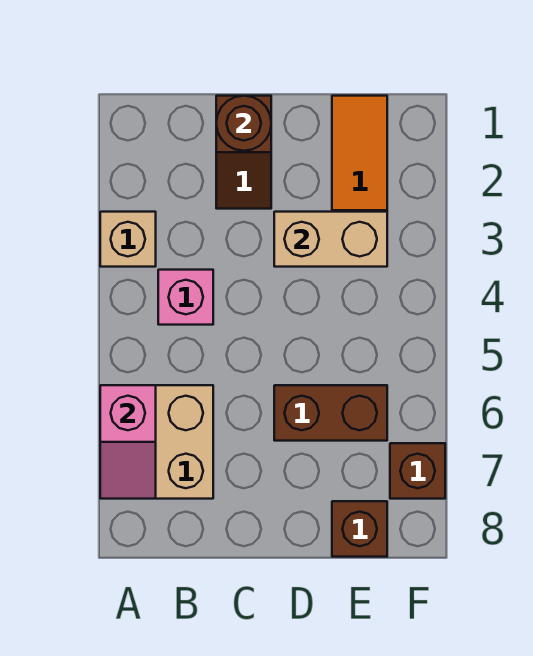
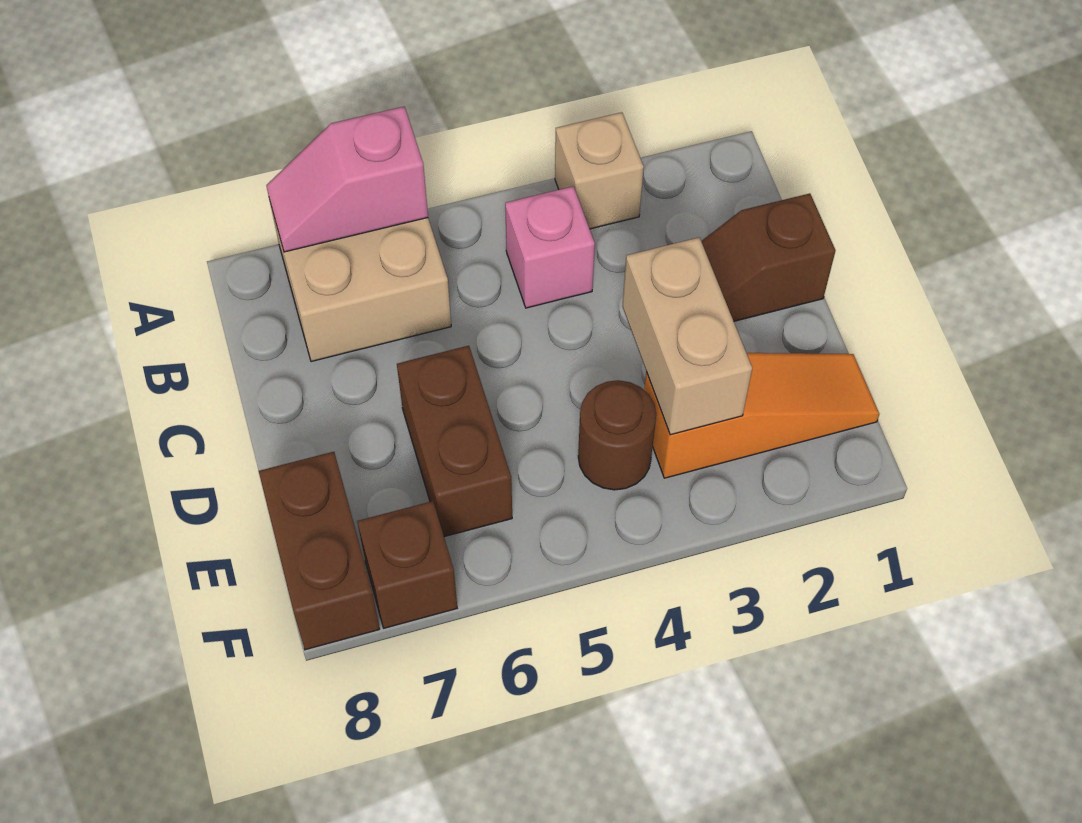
brown 1x1 round brick [216,96,271,151] -> brown 1x1 round brick moved to [578,380,656,490]
brown 1x1 brick [332,501,387,557] -> brown 1x2 brick [259,452,380,650]

